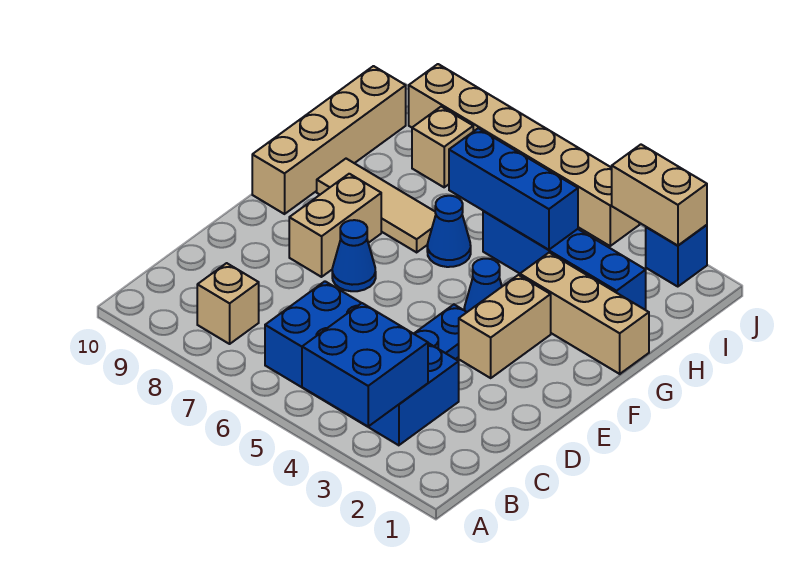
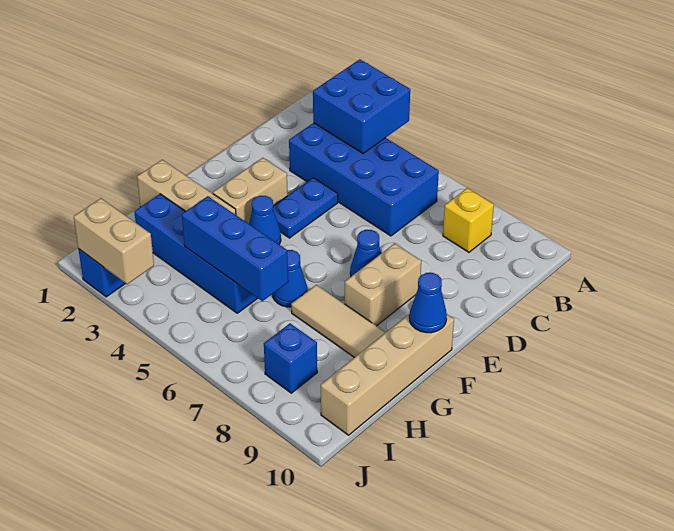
tan 1x1 brick [197,263,259,344] -> yellow 1x1 brick [443,188,494,252]
none -> blue 1x1 cone [409,273,447,333]
tan 1x1 brick [412,107,473,187] -> blue 1x1 brick [264,323,317,393]
tan 1x6 brick [409,64,639,246] -> none

